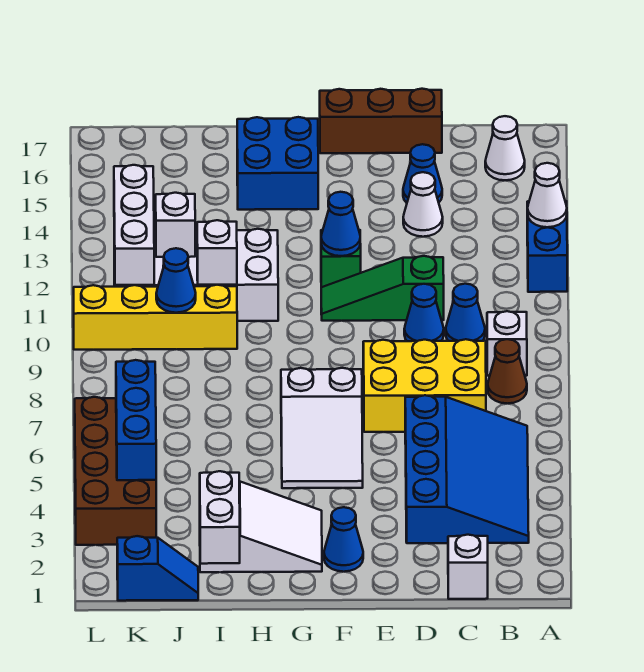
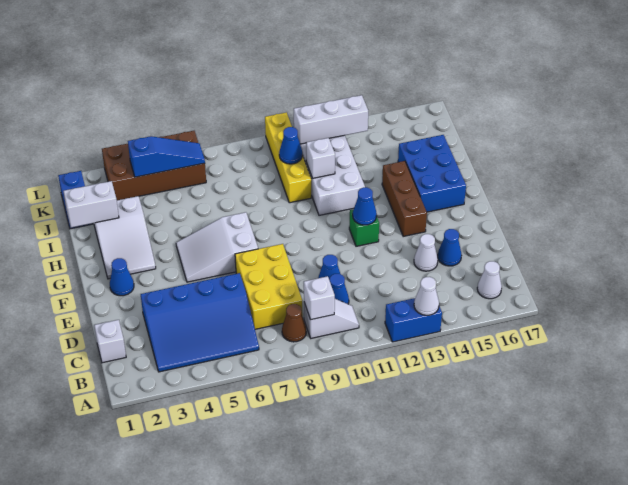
green 1x3 slope [321,256,444,321] -> none
brown 1x3 brick [320,89,442,153] -> brown 1x3 brick moved to [382,161,427,236]
blue 2x2 brick [237,117,318,210] -> blue 2x3 brick [398,135,466,212]
white 1x1 brick [156,193,195,257] -> white 1x1 brick moved to [304,276,335,320]
blue 1x3 brick [116,360,156,480] -> blue 1x3 slope [128,136,205,177]

